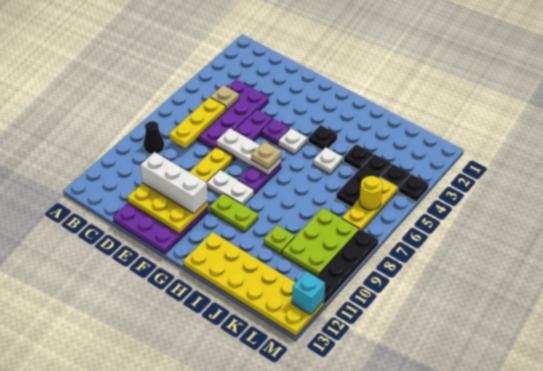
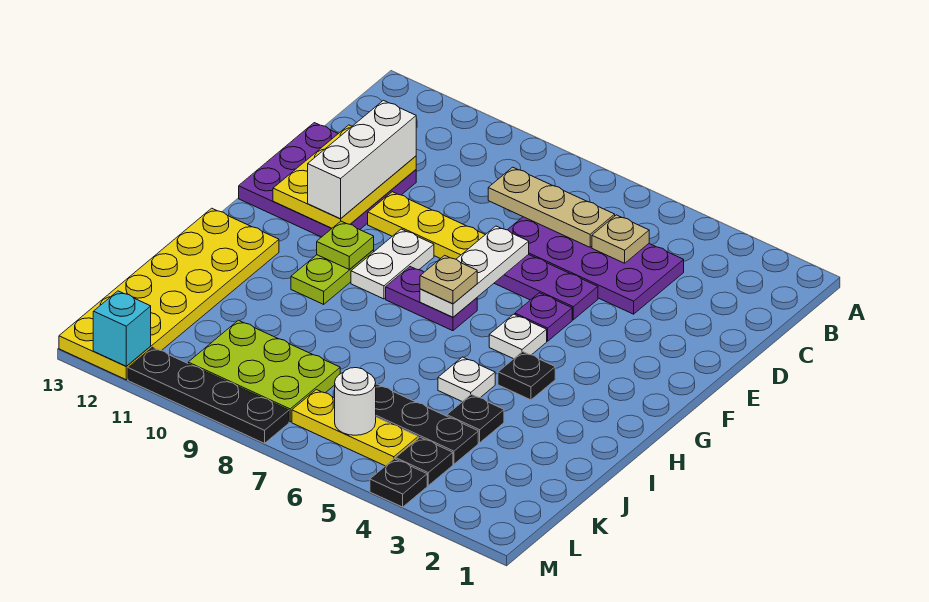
black 1x1 cone [143,121,164,154] -> none
yellow 1x3 plate [169,97,226,148] -> tan 1x3 plate [488,167,615,247]
lime 1x1 plate [264,225,295,255] -> lime 1x1 plate moved to [317,221,374,270]
yellow 1x1 round brick [359,176,383,210] -> white 1x1 round brick [335,368,376,435]

